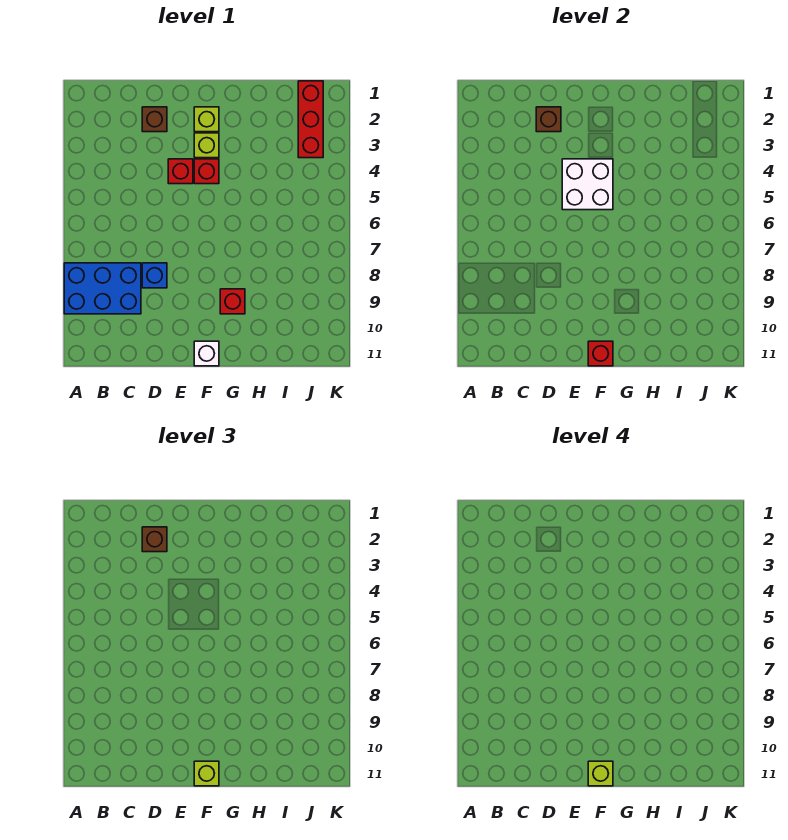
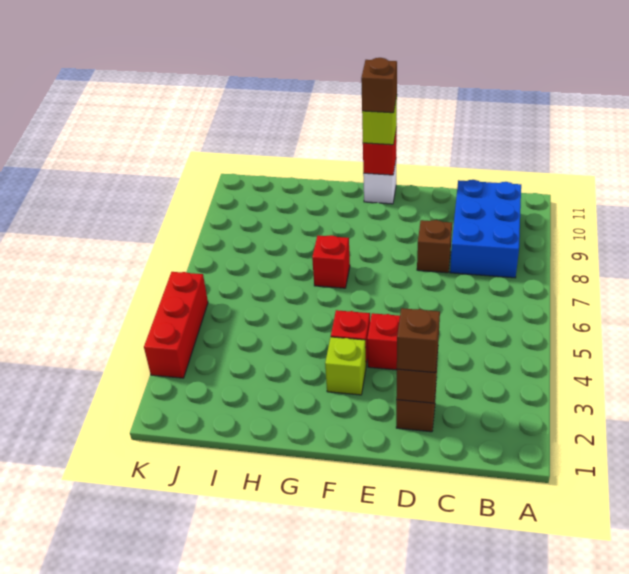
blue 2x3 brick [64,263,141,314] -> blue 2x3 brick turned to [450,180,521,278]
blue 1x1 brick [142,263,167,288] -> brown 1x1 brick [417,220,452,273]
white 2x2 brick [562,159,613,210] -> none
lime 1x1 brick [194,107,219,132] -> none
lime 1x1 brick [588,761,613,786] -> brown 1x1 brick [361,58,397,113]
red 1x1 brick [220,289,245,314] -> red 1x1 brick moved to [312,235,350,288]
red 1x3 brick [298,81,323,158] -> red 1x3 brick moved to [144,272,208,378]

